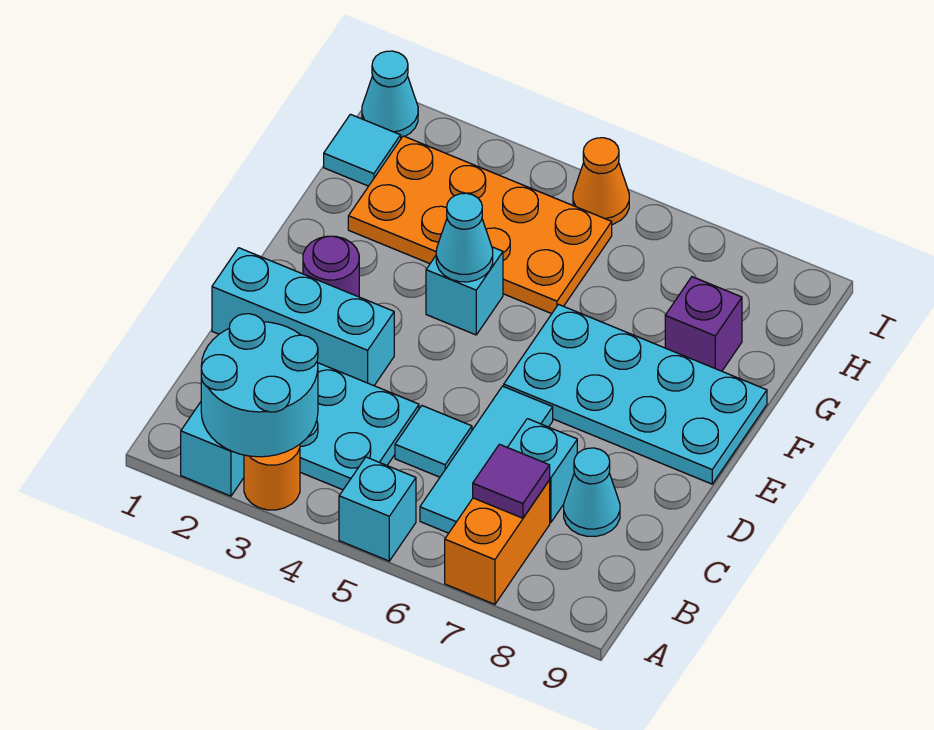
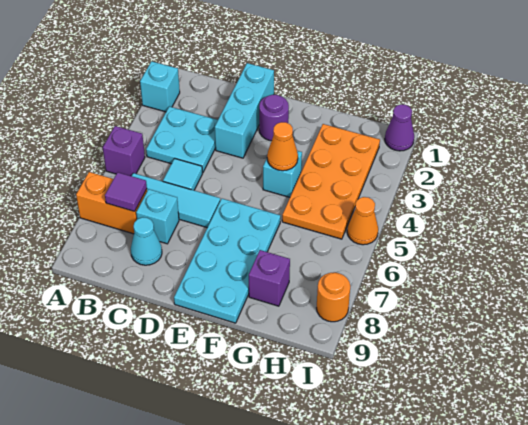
cyan 2x2 round brick [201,314,318,457] -> none
orange 1x1 round brick [244,444,300,510] -> orange 1x1 round brick moved to [317,273,350,322]
cyan 1x1 brick [339,457,416,561] -> purple 1x1 brick [103,126,145,176]
cyan 1x1 cone [436,193,493,282] -> orange 1x1 cone [267,122,298,171]
cyan 1x1 tile [324,114,401,186] -> none
cyan 1x1 cone [362,51,418,138] -> purple 1x1 cone [385,104,414,151]

